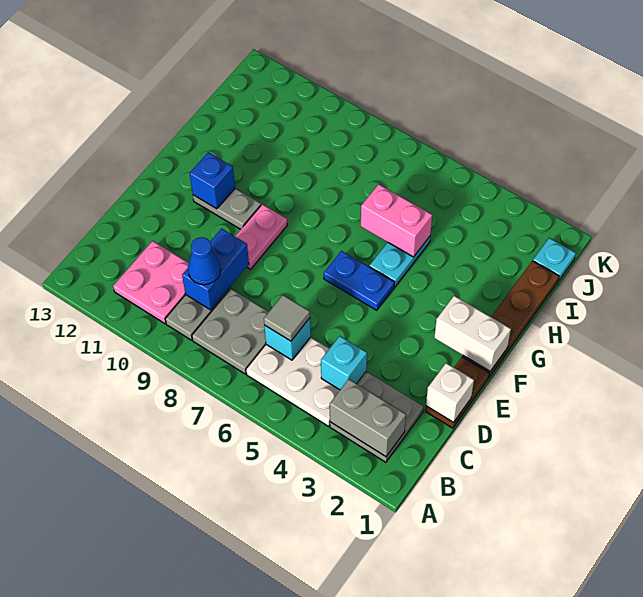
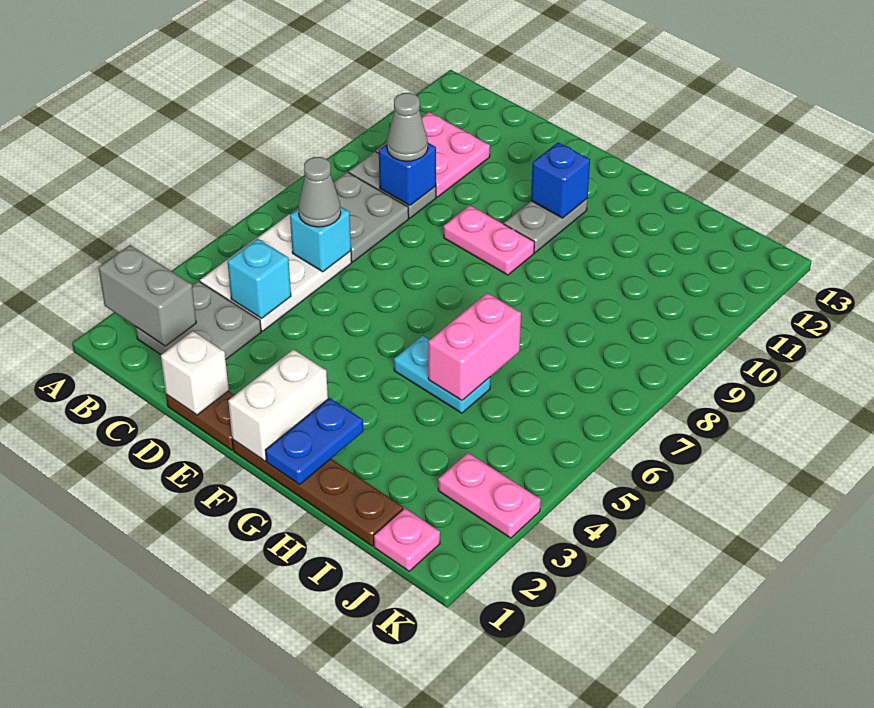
grey 1x2 brick [330,379,406,457] -> grey 1x2 brick turned to [99,245,196,346]
grey 1x1 tile [264,295,310,341] -> grey 1x1 cone [298,157,341,227]
blue 1x2 brick [182,229,249,310] -> blue 1x1 brick [379,143,436,206]
blue 1x1 cone [188,237,221,285] -> grey 1x1 cone [387,93,428,161]
blue 1x2 plate [324,251,395,310] -> blue 1x2 plate moved to [265,398,363,485]
cyan 1x1 plate [533,238,576,281] -> pink 1x1 plate [374,508,440,571]
none -> pink 1x2 plate [438,453,541,538]

